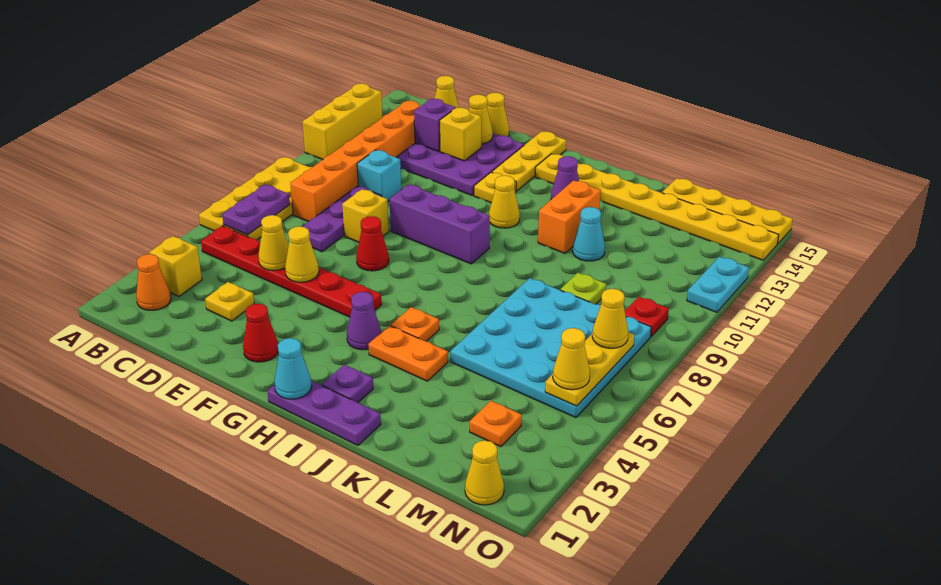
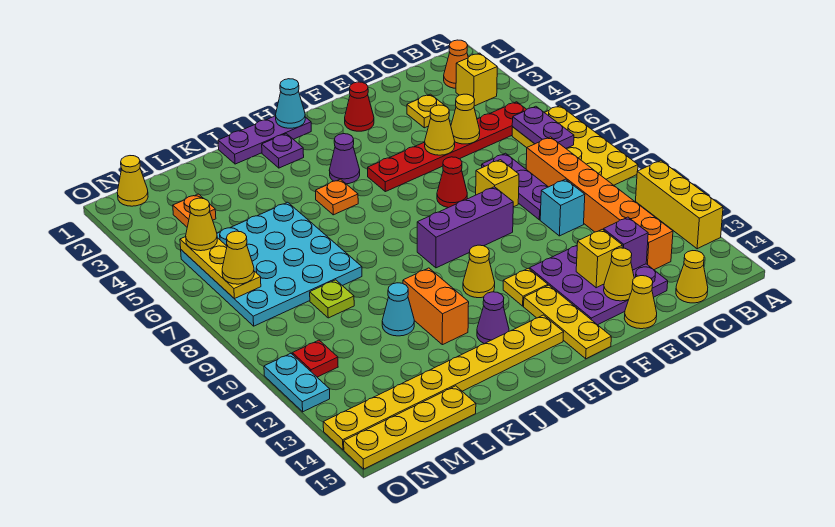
orange 1x2 plate [368,326,448,381] -> none
red 1x1 plate [625,297,669,337] -> red 1x1 plate moved to [292,340,338,377]

